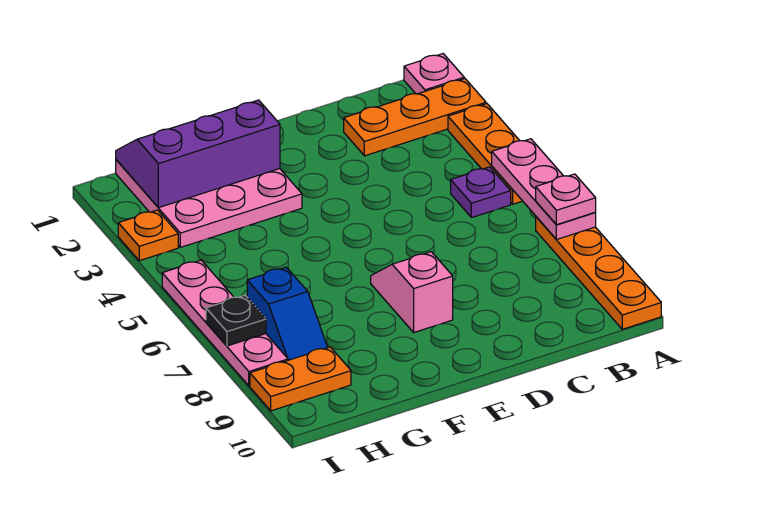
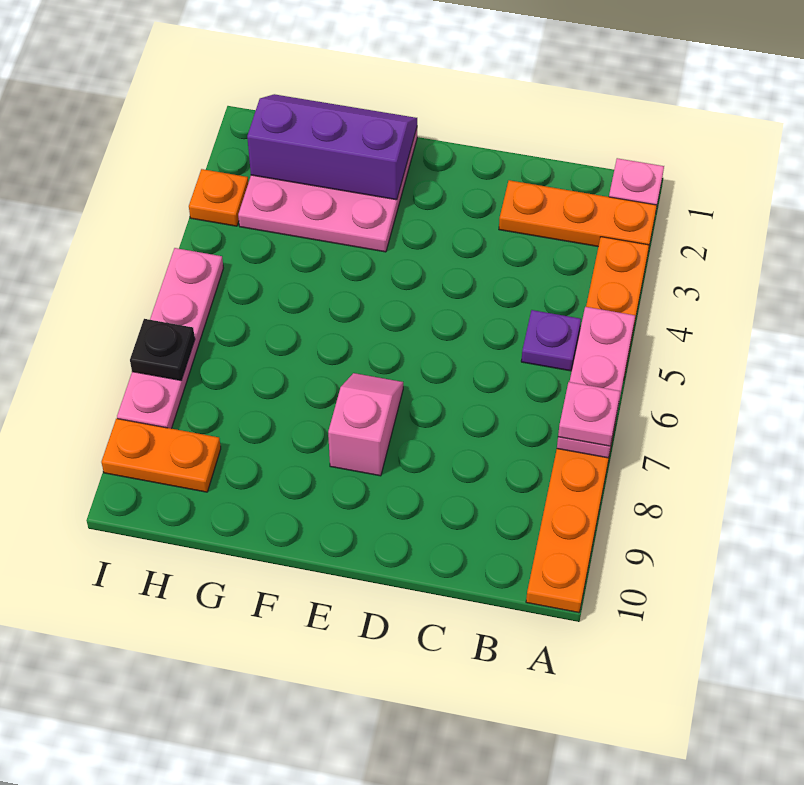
blue 1x2 slope [247,267,328,360] -> none

